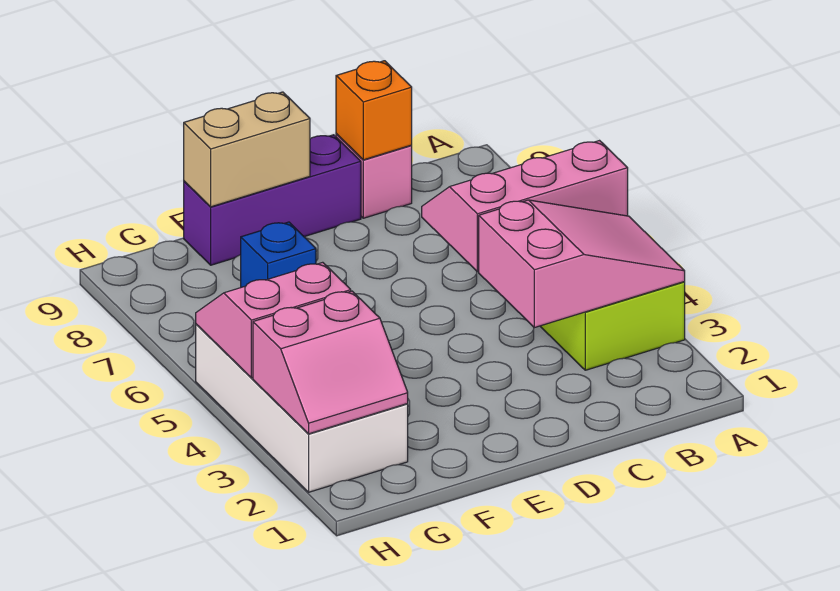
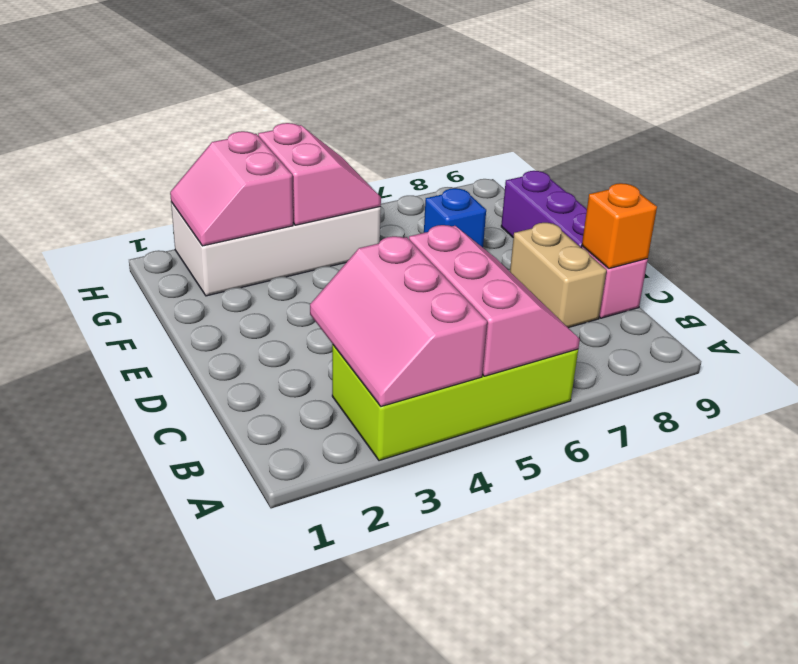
pink 2x3 slope [479,200,685,328] -> pink 2x3 slope turned to [310,236,487,407]
tan 1x2 brick [184,92,310,207] -> tan 1x2 brick moved to [510,223,606,328]

